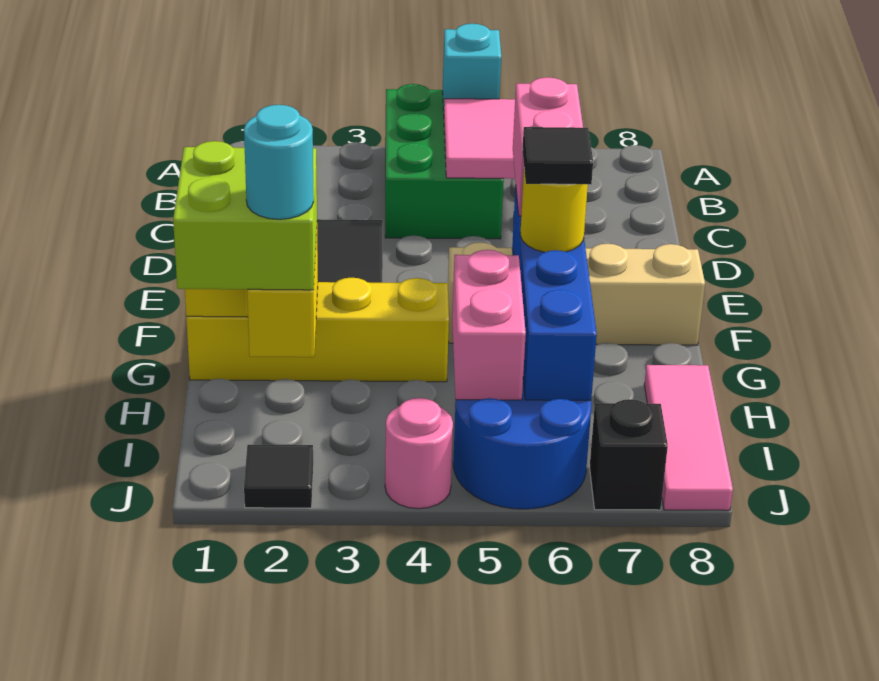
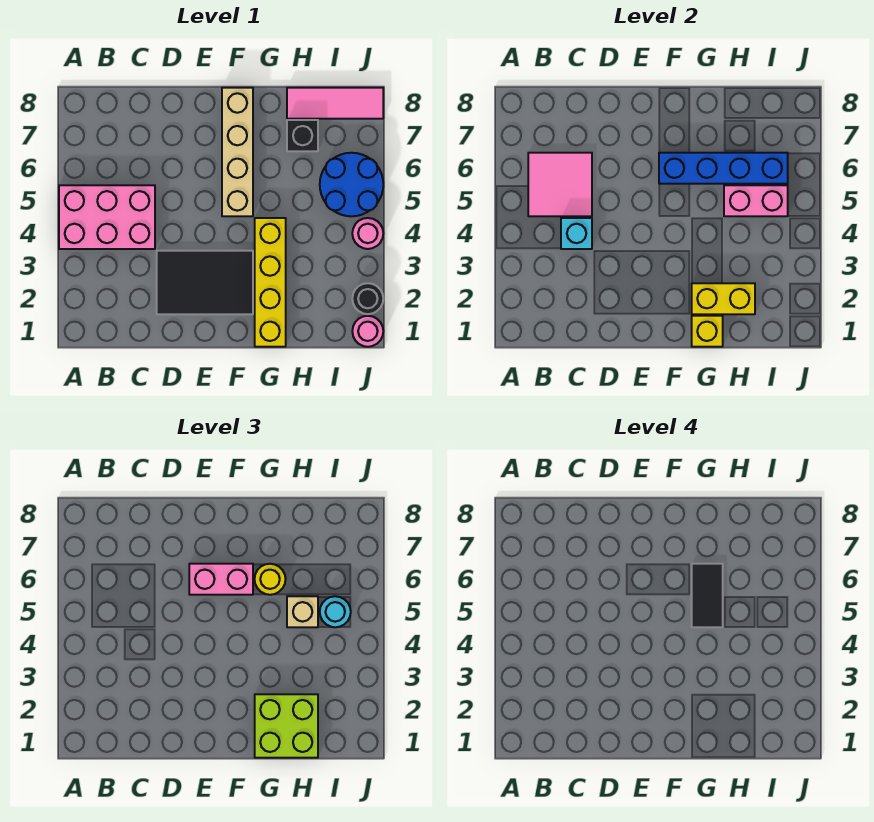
green 2x3 brick [385,84,504,239] -> pink 2x3 brick [59,185,155,249]
cyan 1x1 brick [443,24,501,111] -> cyan 1x1 brick moved to [561,218,592,249]
black 1x1 tile [522,127,593,184] -> black 1x2 tile [692,564,723,627]
cyan 1x1 round brick [244,105,314,219] -> cyan 1x1 round brick moved to [320,596,351,627]
none -> tan 1x1 brick [287,596,318,627]
none -> pink 1x1 round brick [352,316,383,347]
black 1x1 tile [244,445,313,508] -> black 1x1 round brick [352,283,383,314]
black 1x1 brick [590,399,668,510] -> black 1x1 brick moved to [287,120,318,151]

